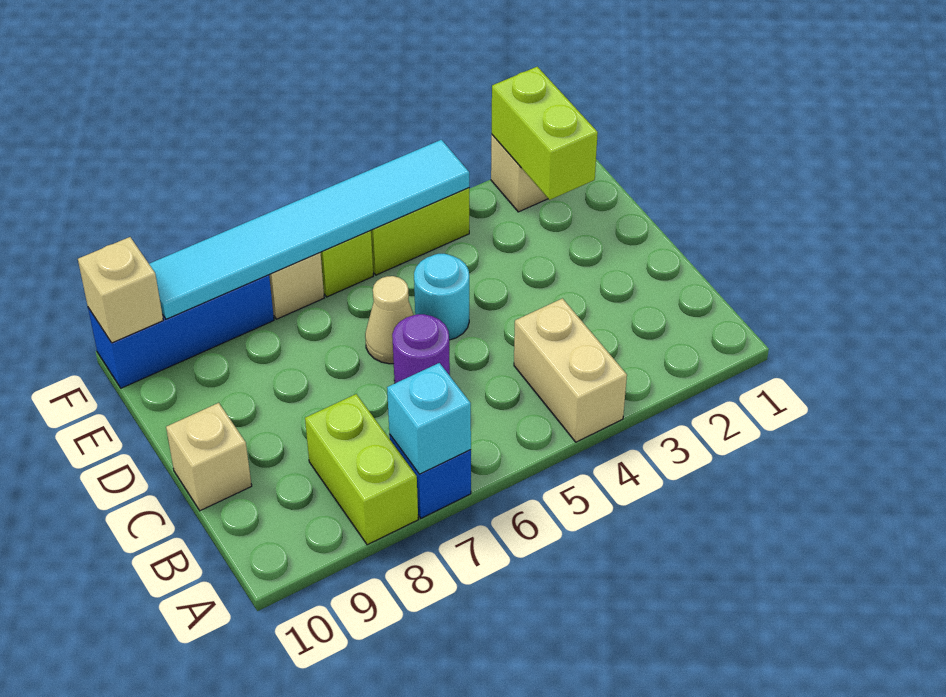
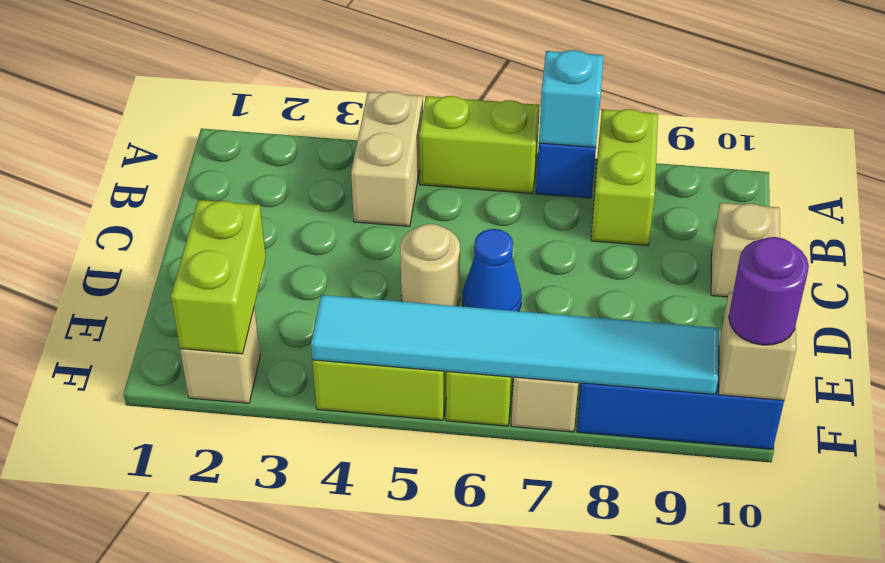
none -> lime 1x2 brick [419,96,540,194]
purple 1x1 round brick [392,314,450,383] -> purple 1x1 round brick moved to [729,237,809,345]
cyan 1x1 round brick [414,254,469,340] -> tan 1x1 round brick [400,224,460,306]
tan 1x1 cone [365,276,414,364] -> blue 1x1 cone [463,229,522,311]

